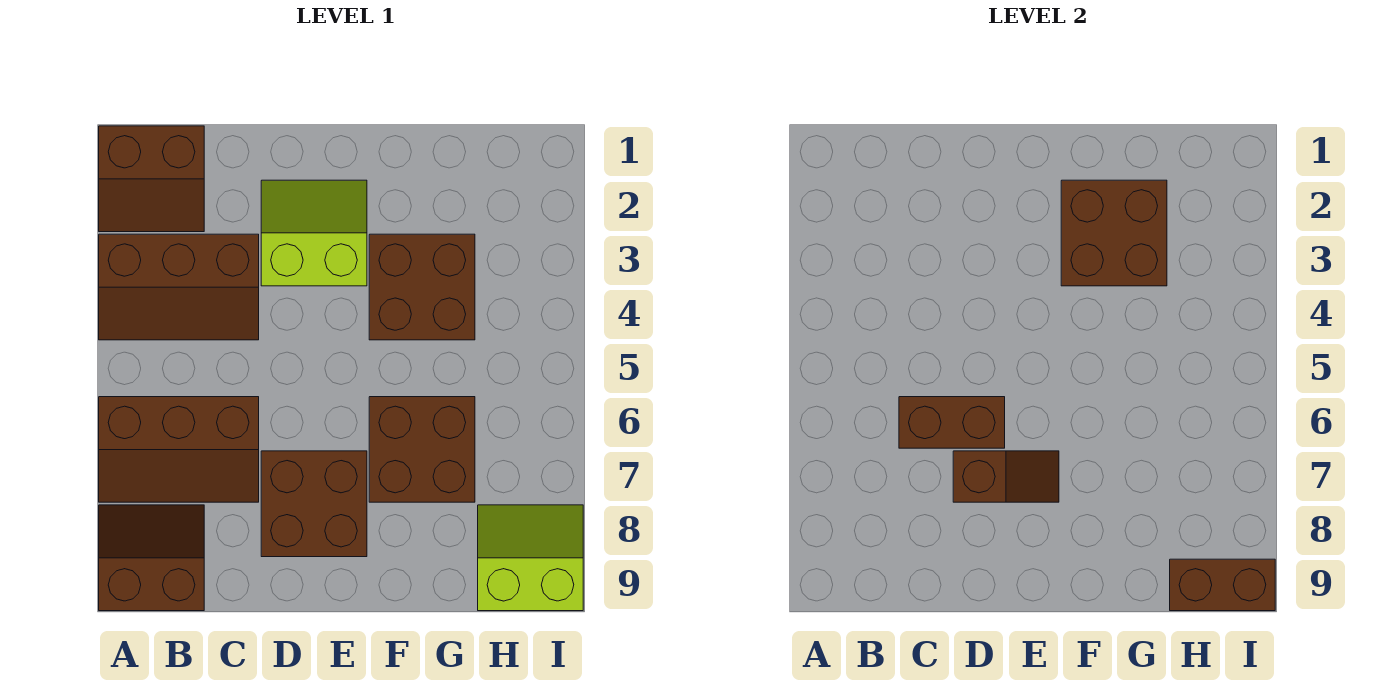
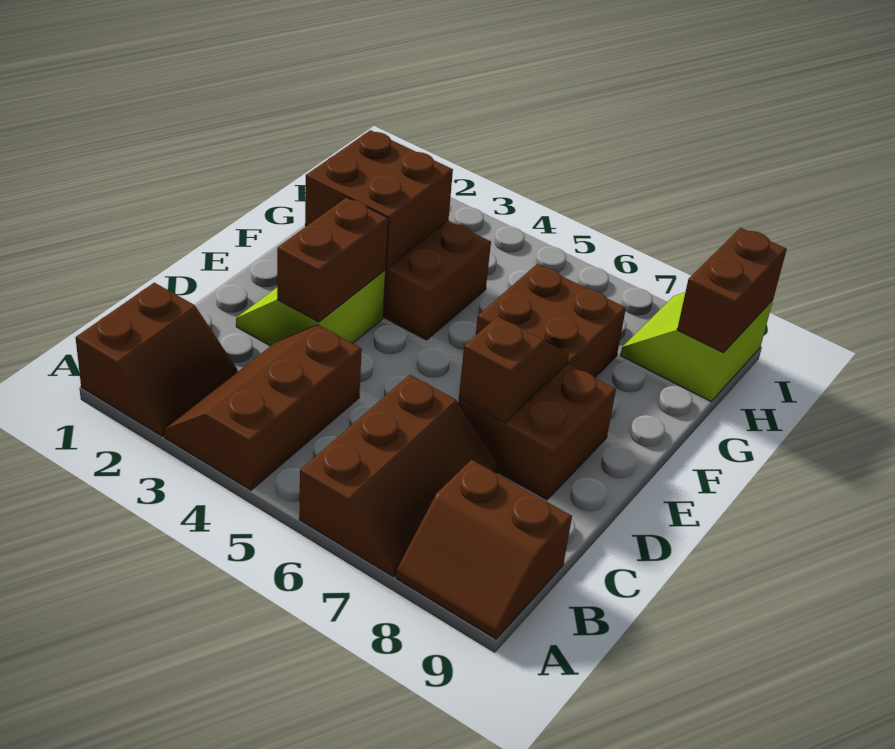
brown 2x3 slope [99,234,259,340] -> brown 2x3 slope turned to [164,325,362,490]
brown 2x2 slope [99,505,204,611] -> brown 2x2 slope turned to [396,460,572,639]
brown 1x2 brick [899,397,1005,448] -> brown 1x2 brick moved to [277,197,388,322]

